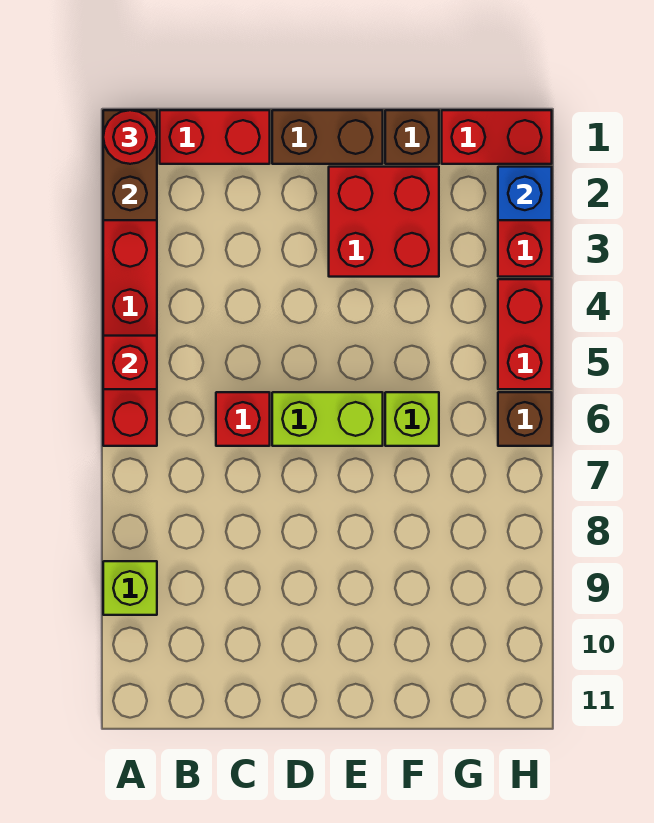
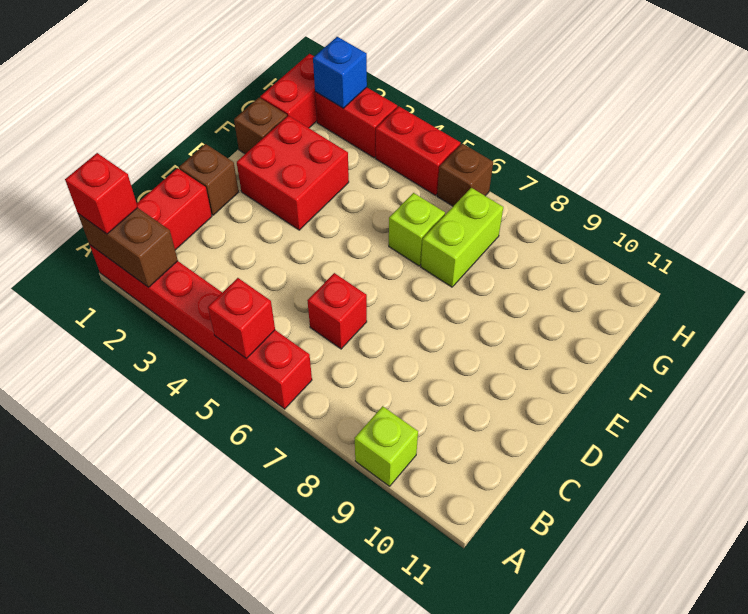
red 1x1 round brick [103,110,157,164] -> red 1x1 brick [65,153,138,234]
brown 1x2 brick [272,110,383,164] -> brown 1x1 brick [179,144,239,215]
lime 1x2 brick [272,392,383,446] -> lime 1x2 brick moved to [421,188,503,287]

